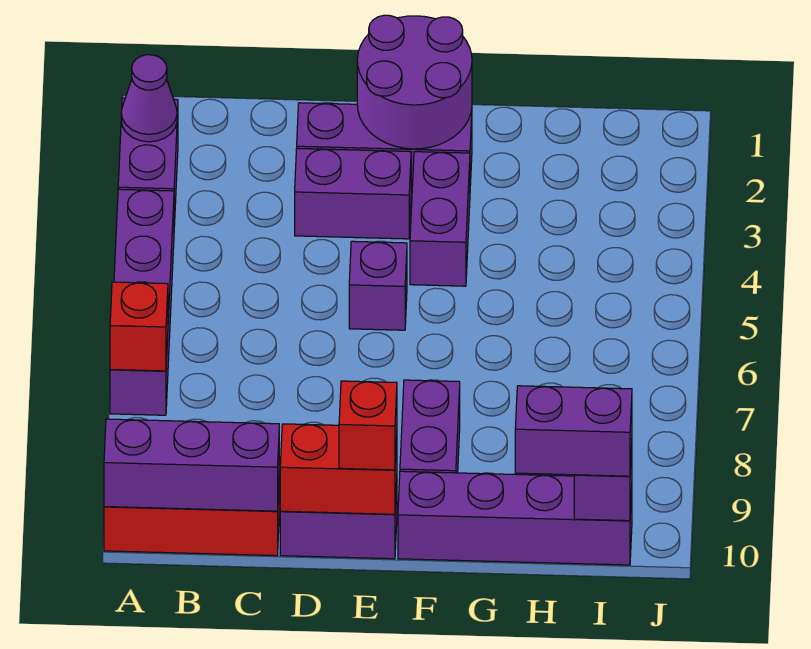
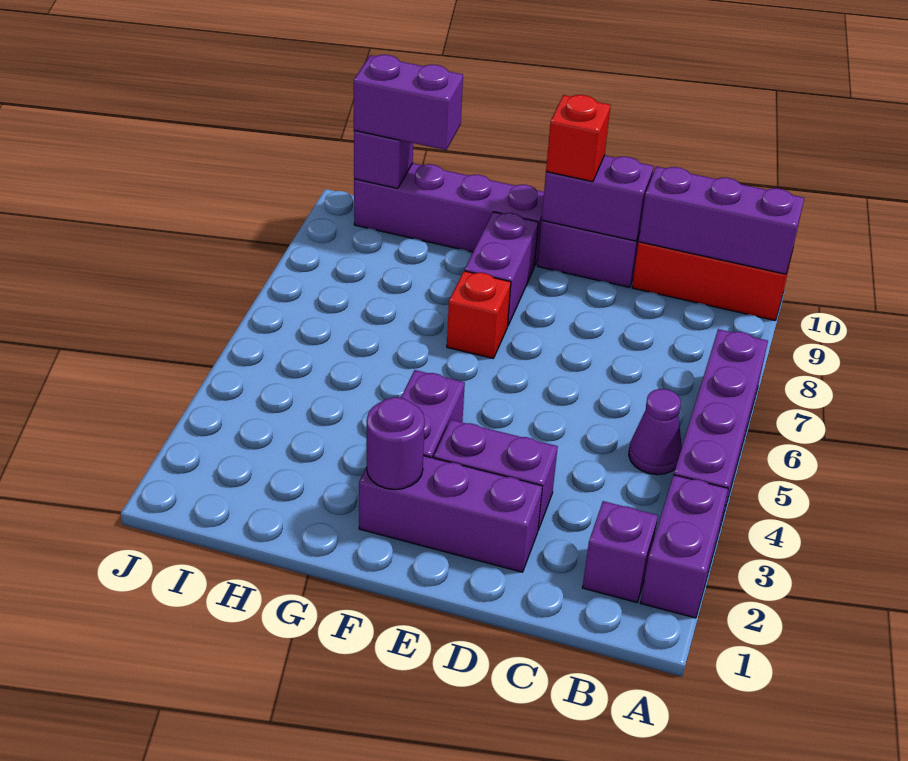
purple 1x1 cone [121,55,177,142] -> purple 1x1 cone moved to [629,389,682,475]
red 1x1 brick [110,282,168,371] -> red 1x1 brick moved to [447,271,511,358]
red 1x2 brick [280,424,397,514] -> purple 1x2 brick [542,155,654,241]
purple 2x2 round brick [357,15,472,149] -> purple 1x1 round brick [367,397,425,490]
purple 1x1 brick [349,241,407,330] -> purple 1x1 brick moved to [583,501,658,602]

